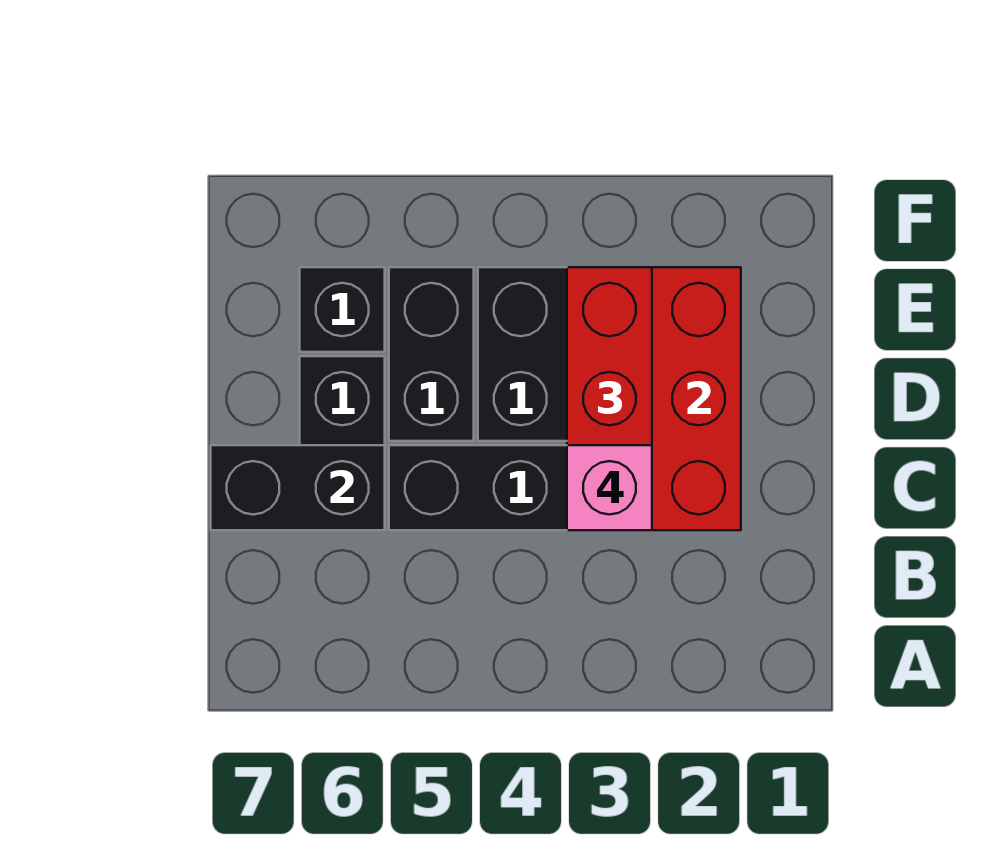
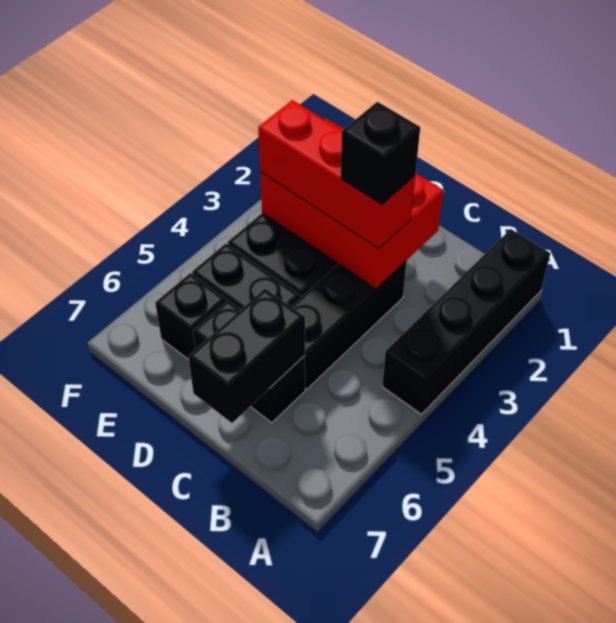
none -> black 1x4 brick [382,229,550,414]
pink 1x1 brick [567,445,652,530] -> black 1x1 brick [341,102,420,205]

